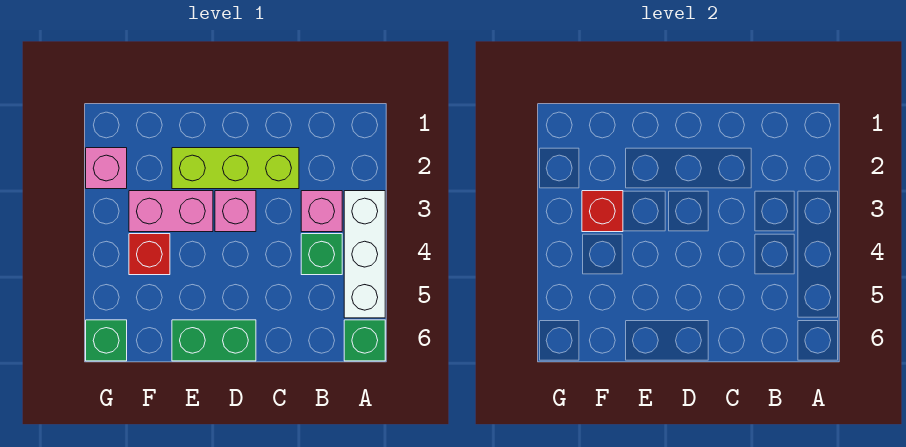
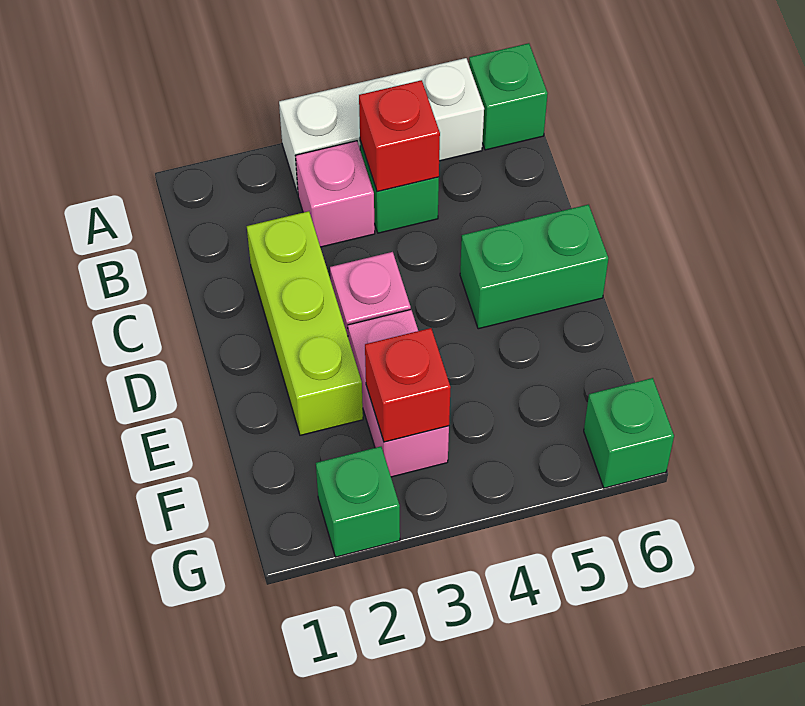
green 1x2 brick [172,320,256,361] -> green 1x2 brick turned to [460,205,608,329]
red 1x1 brick [129,234,170,275] -> red 1x1 brick moved to [359,80,440,192]
pink 1x1 brick [86,148,127,189] -> green 1x1 brick [316,447,400,557]

